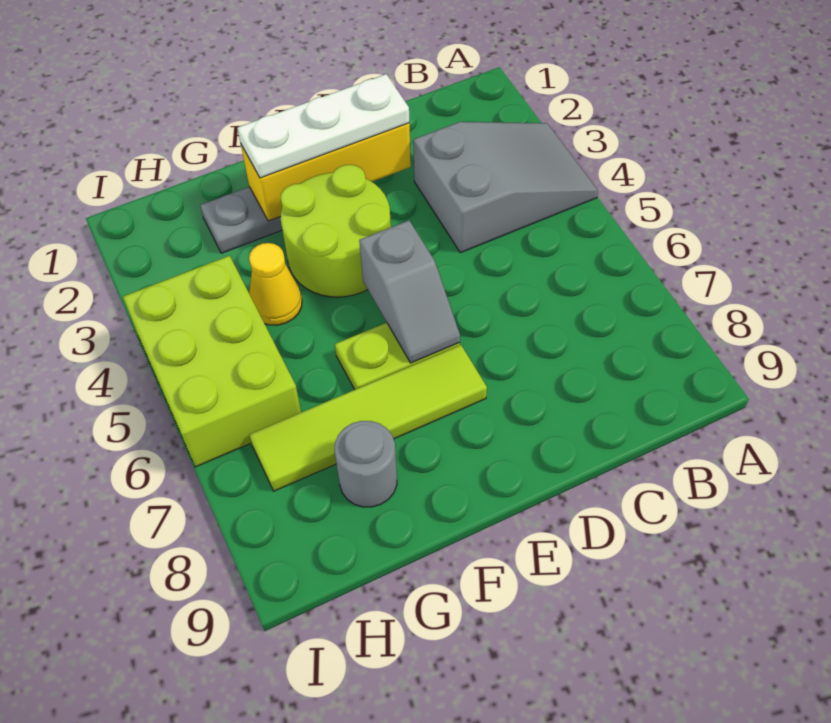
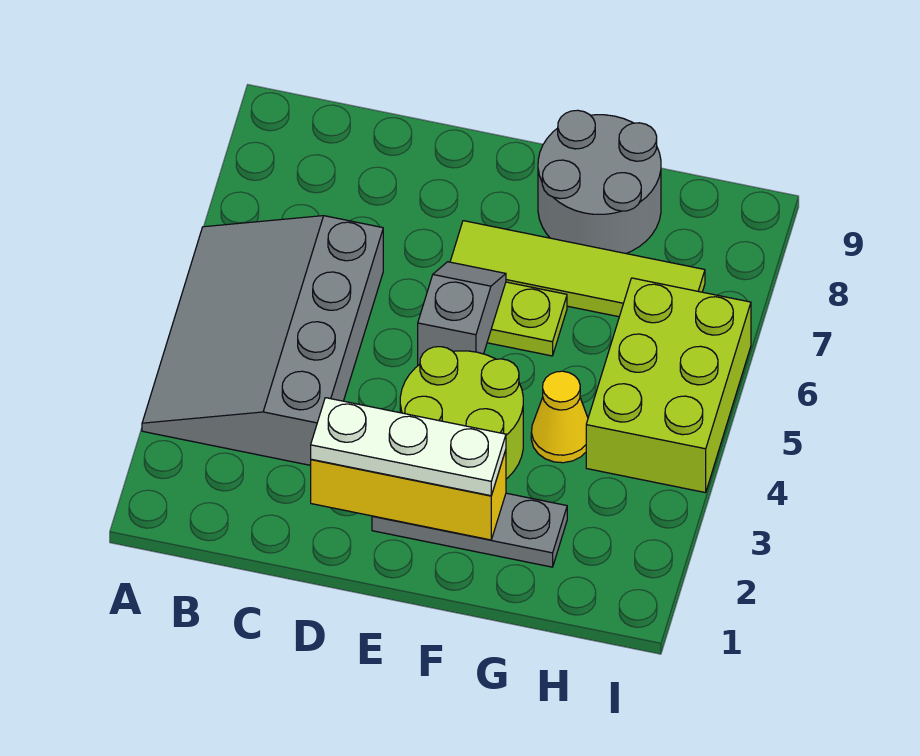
grey 2x3 slope [413,122,598,253] -> grey 3x4 slope [142,216,383,465]
grey 1x1 round brick [335,421,397,507] -> grey 2x2 round brick [538,110,661,253]

